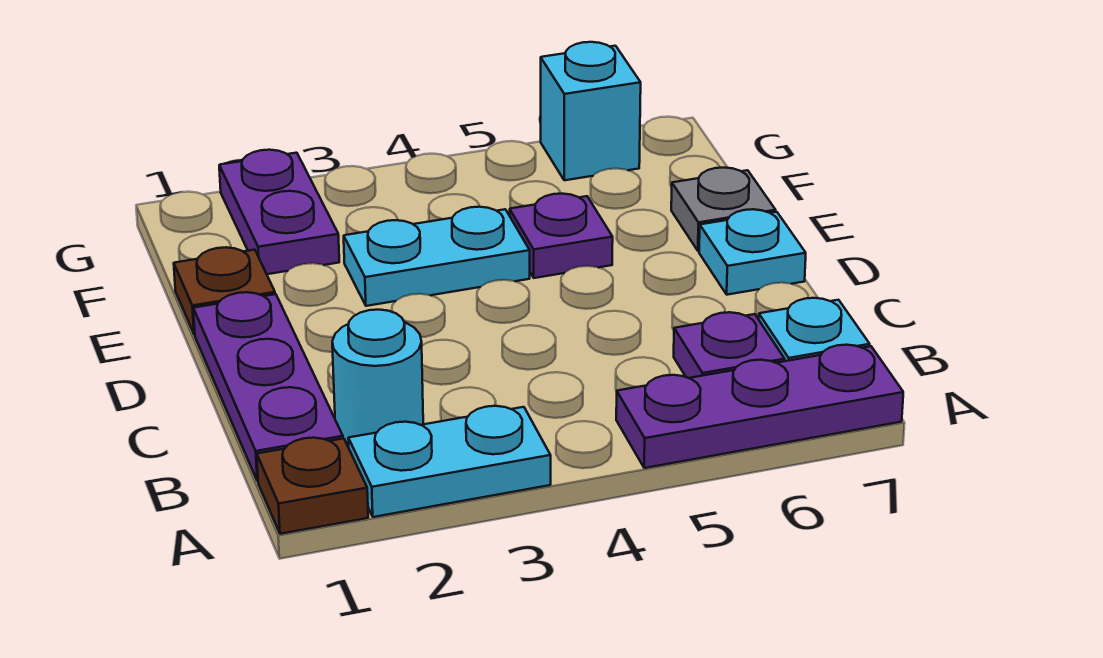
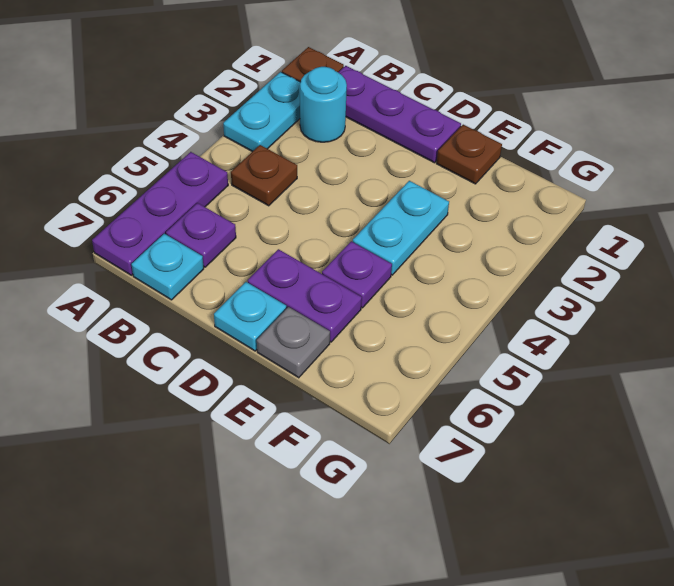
none -> brown 1x1 plate [231,145,297,206]
purple 1x2 plate [219,150,339,274] -> purple 1x2 plate moved to [247,249,362,342]
cyan 1x1 brick [541,42,641,180] -> none

